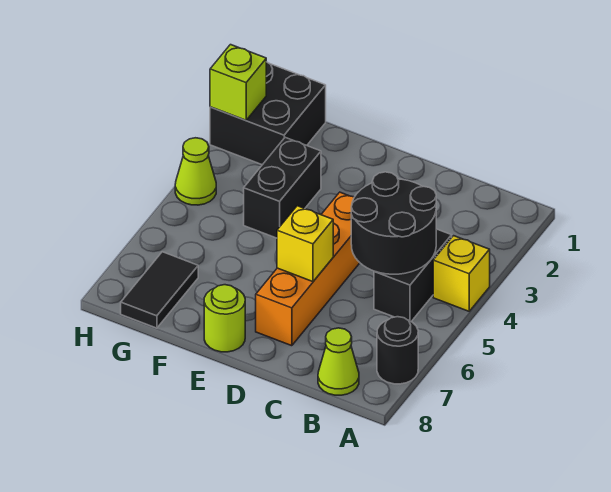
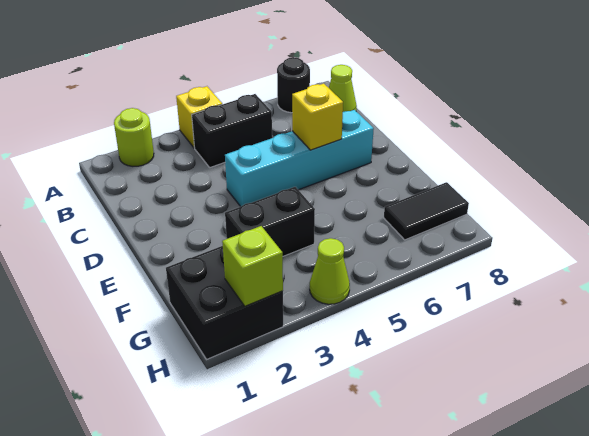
black 2x2 round brick [351,172,436,274] -> none
orange 1x4 brick [256,192,360,346] -> cyan 1x4 brick [225,110,374,207]
lime 1x1 round brick [204,285,245,352] -> lime 1x1 round brick moved to [114,108,154,166]

